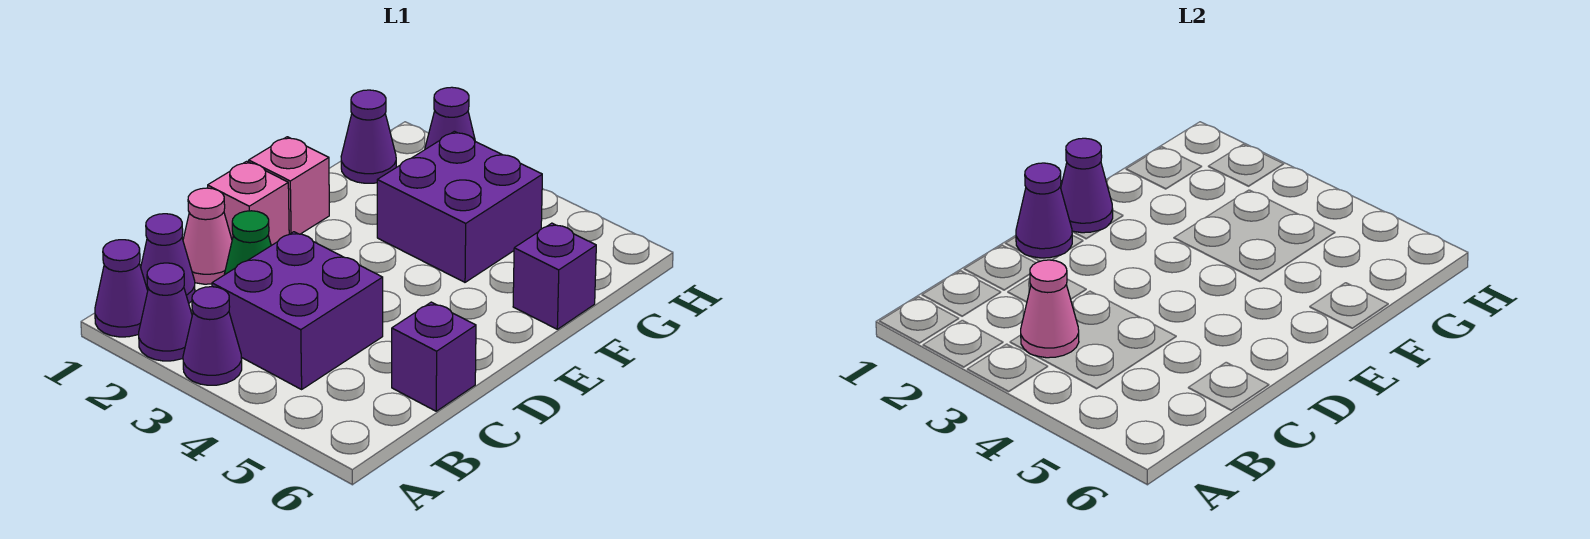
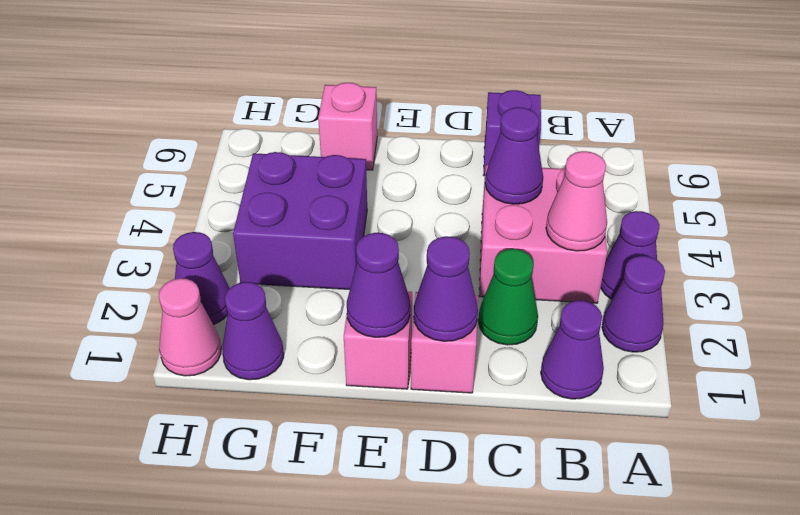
purple 1x1 cone [95,240,148,337] -> purple 1x1 cone moved to [485,107,543,204]
purple 2x2 brick [212,232,383,389] -> pink 2x2 brick [479,165,607,303]
pink 1x1 cone [183,188,232,284] -> pink 1x1 cone moved to [159,278,221,376]
purple 1x1 brick [513,223,596,329] -> pink 1x1 brick [318,83,377,170]

